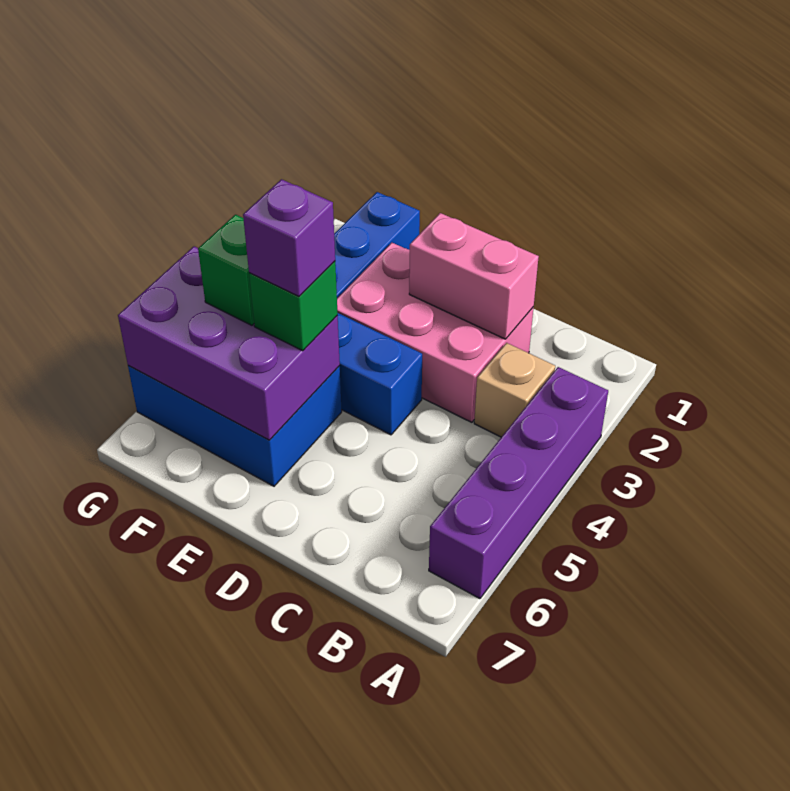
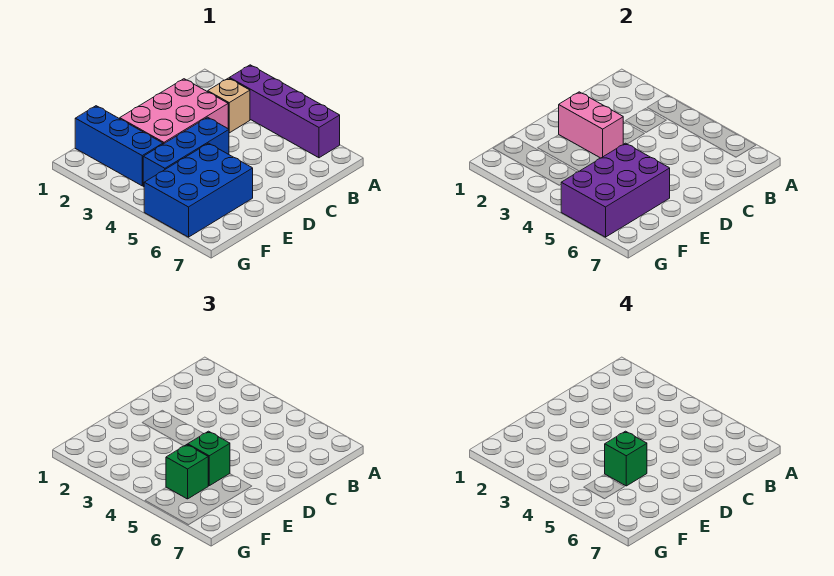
pink 1x2 brick [409,213,539,339] -> pink 1x2 brick turned to [559,92,623,158]
purple 1x1 brick [243,179,335,296] -> green 1x1 brick [605,431,647,486]

